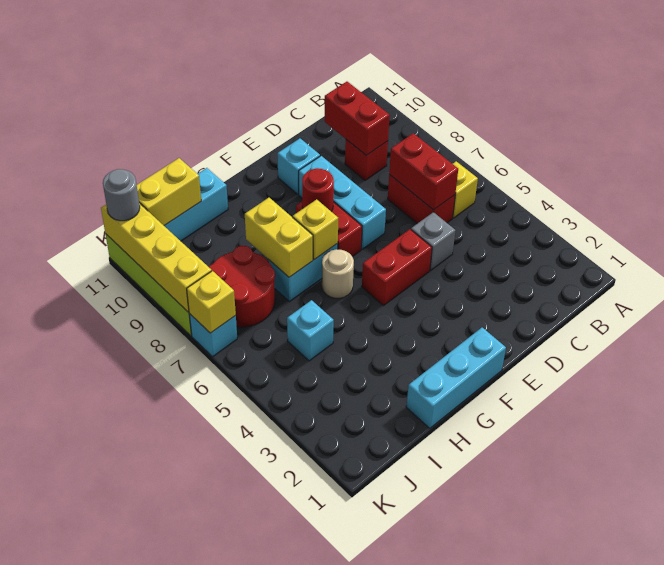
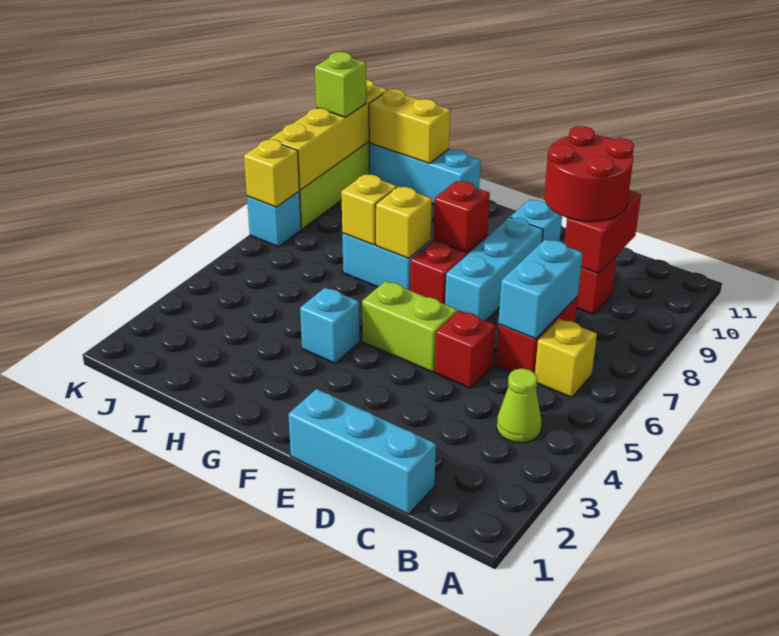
none -> lime 1x1 cone [497,368,542,443]
red 1x2 brick [389,133,458,210] -> cyan 1x2 brick [498,239,583,339]
grey 1x1 brick [411,212,456,270] -> red 1x1 brick [435,310,495,388]
red 1x2 brick [362,229,432,306] -> lime 1x2 brick [362,281,457,372]
cyan 1x3 brick [406,328,506,428] -> cyan 1x3 brick moved to [288,389,436,514]
red 1x1 round brick [302,168,334,212] -> red 1x1 brick [433,181,490,252]
tan 1x1 round brick [322,249,354,298] -> none
yellow 1x2 brick [245,198,313,277] -> yellow 1x1 brick [341,174,397,245]
cyan 1x1 brick [287,300,334,361] -> cyan 1x1 brick moved to [300,287,359,363]
red 2x2 round brick [209,246,275,327] -> red 2x2 round brick moved to [544,126,634,222]
none -> lime 1x1 brick [315,52,366,117]
grey 1x1 round brick [103,169,140,221] -> none

